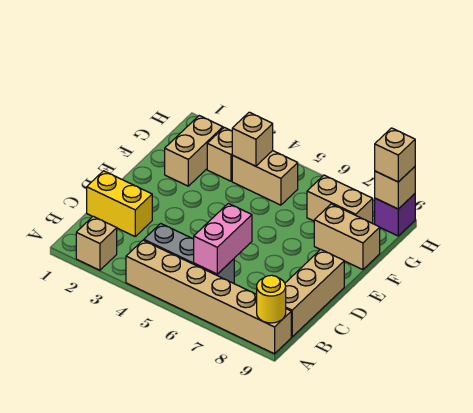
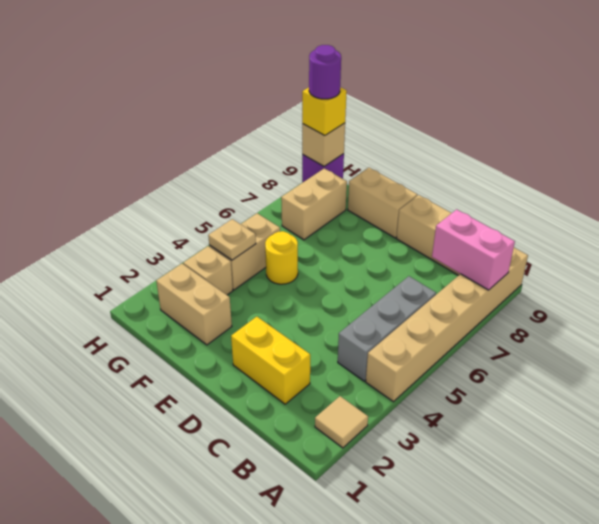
tan 1x1 brick [76,216,117,270] -> tan 1x1 tile [315,396,368,448]
yellow 1x1 round brick [257,275,286,323] -> yellow 1x1 round brick moved to [265,231,298,284]
pink 1x2 brick [194,203,252,274] -> pink 1x2 brick moved to [432,209,515,290]
yellow 1x2 brick [87,171,152,236] -> yellow 1x2 brick turned to [231,317,310,404]
tan 1x2 brick [314,204,380,270] -> tan 1x2 brick turned to [348,168,417,238]
tan 1x1 brick [232,112,273,166] -> tan 1x1 plate [208,219,256,260]
tan 1x1 brick [375,128,415,182] -> yellow 1x1 brick [302,87,347,136]
none -> purple 1x1 round brick [309,45,341,99]

